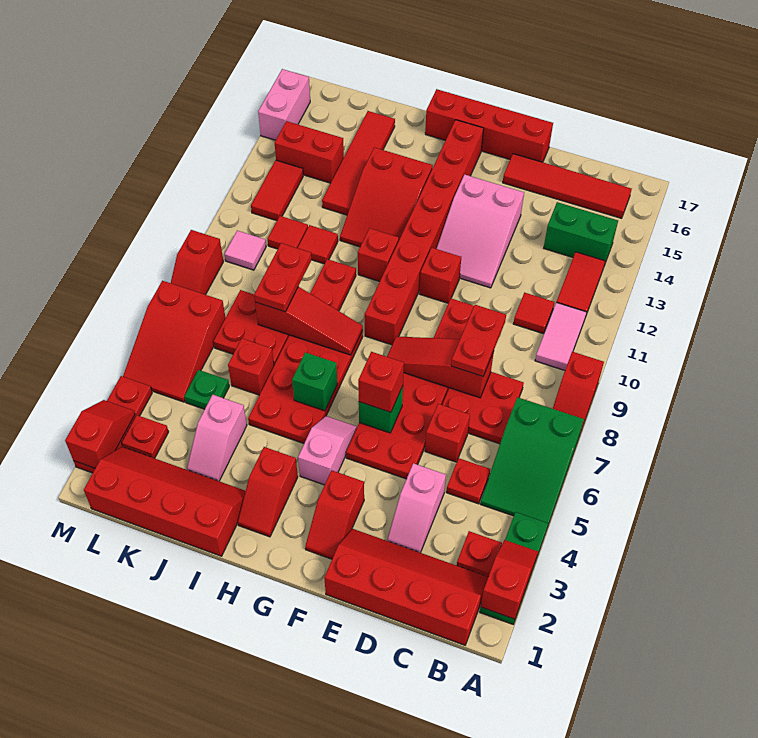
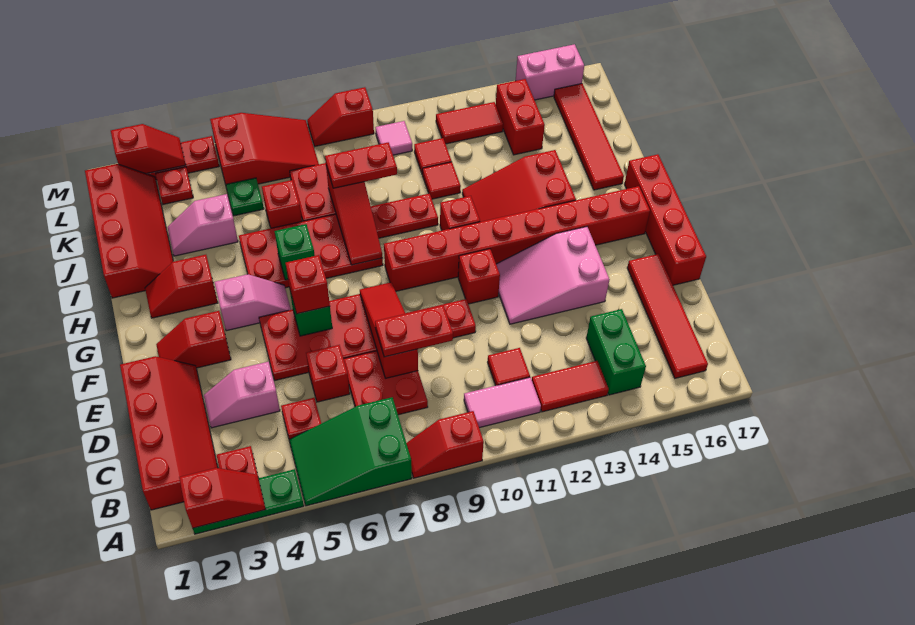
red 1x4 tile [322,111,395,215] -> red 1x4 tile turned to [554,84,624,190]
red 2x3 slope [123,281,226,402] -> red 2x3 slope turned to [210,113,319,184]

